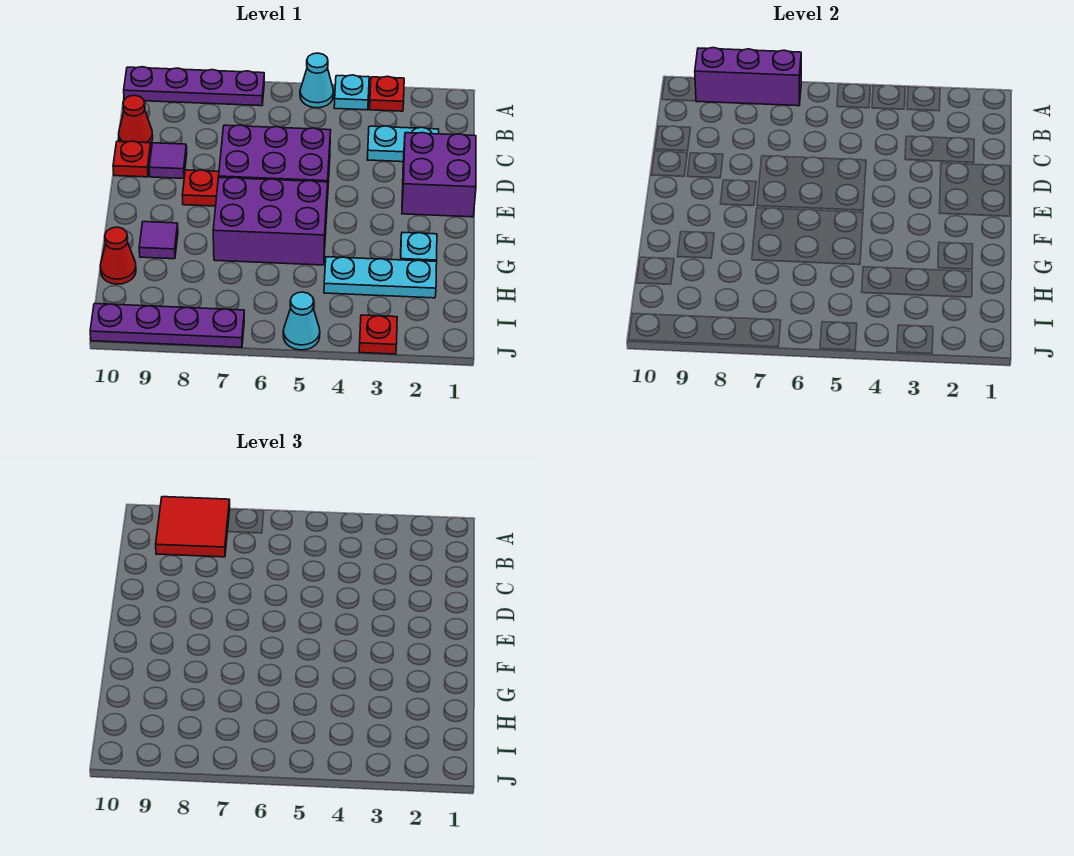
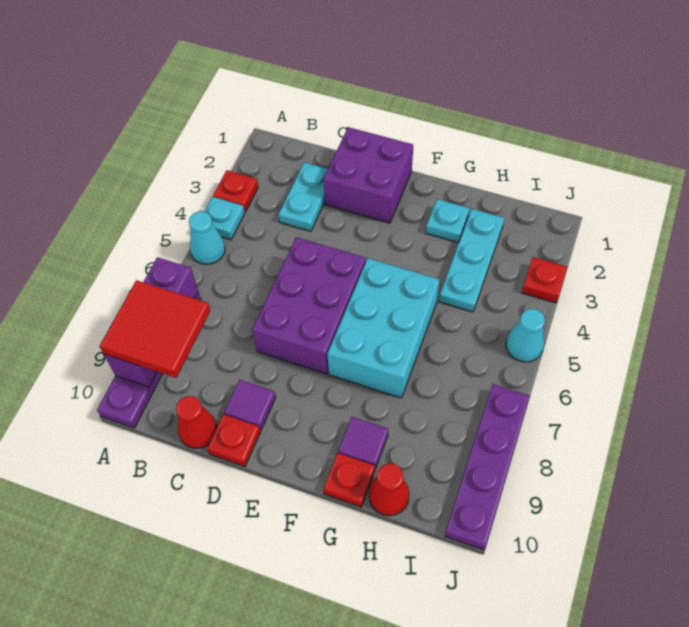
red 1x1 plate [182,170,219,206] -> red 1x1 plate moved to [323,453,375,507]
purple 2x3 brick [213,177,328,265] -> cyan 2x3 brick [327,258,440,398]

